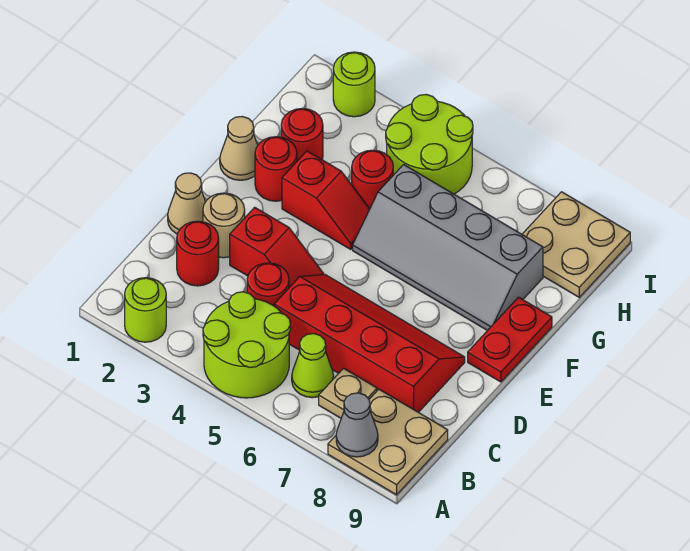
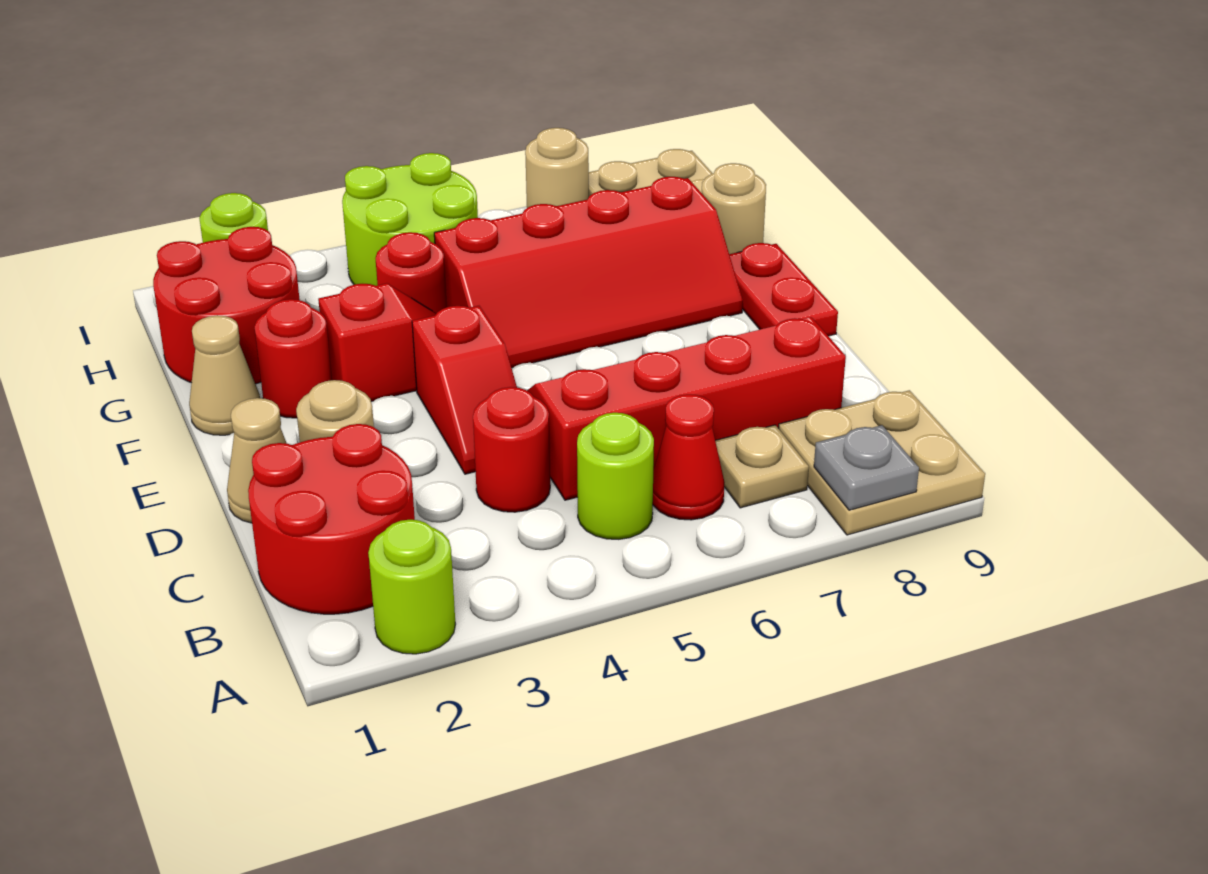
lime 2x2 round brick [203,292,290,398] -> lime 1x1 round brick [577,413,654,539]
grey 1x1 cone [336,393,378,457] -> grey 1x1 plate [814,425,919,510]
lime 1x1 cone [292,334,334,398] -> red 1x1 cone [653,394,725,520]
red 1x1 round brick [177,221,219,286] -> red 2x2 round brick [248,424,415,614]
red 1x2 slope [230,207,324,288] -> red 1x2 slope turned to [412,306,517,474]
grey 2x4 slope [353,165,543,331] -> red 2x4 slope [434,177,743,368]
red 1x1 round brick [281,108,323,161] -> red 2x2 round brick [153,227,300,384]
none -> tan 1x1 round brick [702,163,766,254]
none -> tan 1x1 round brick [525,128,589,208]

